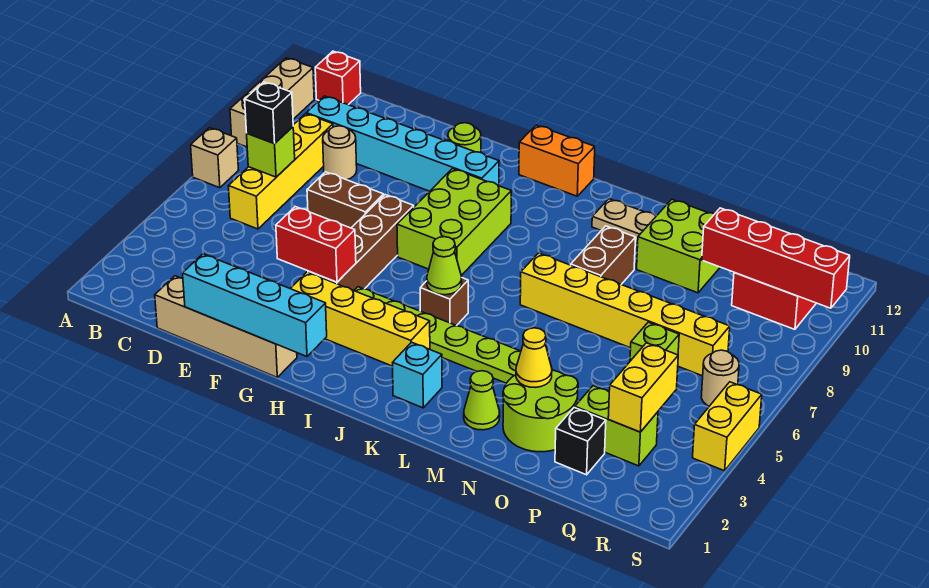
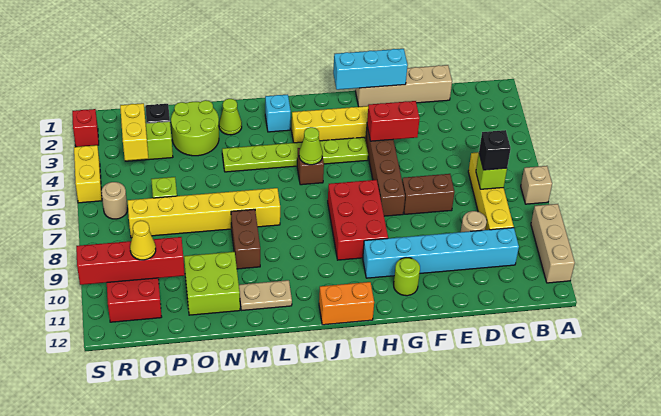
red 1x1 brick [315,51,361,105] -> red 1x1 brick moved to [72,109,99,147]
cyan 1x4 brick [183,254,327,357] -> cyan 1x3 brick [333,49,408,90]
lime 2x3 brick [397,169,511,276] -> red 2x3 brick [328,180,388,260]
yellow 1x1 cone [516,328,552,387] -> yellow 1x1 cone moved to [130,221,156,260]

